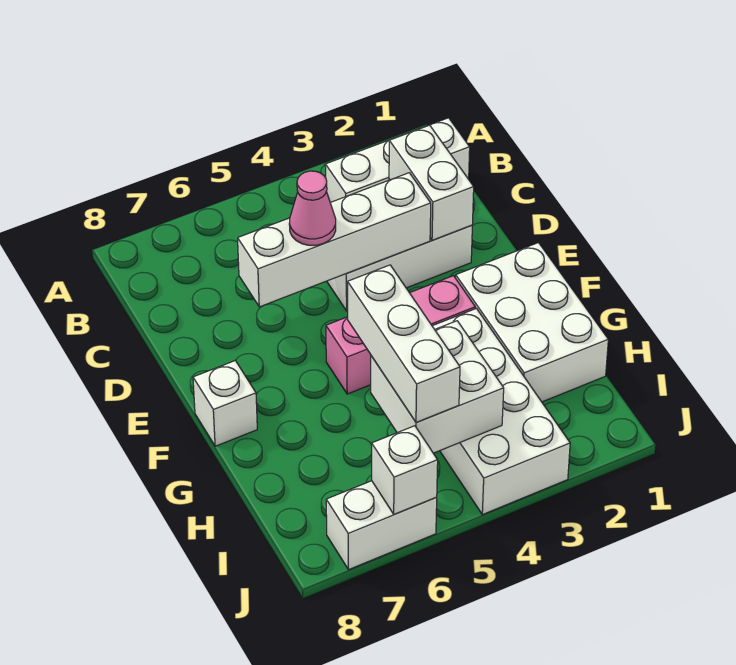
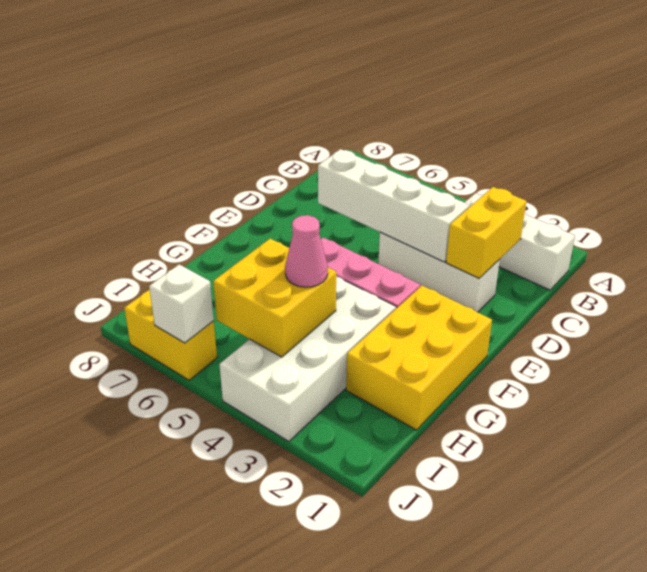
white 1x2 brick [389,125,474,240] -> yellow 1x2 brick [446,187,526,278]
pink 1x1 cone [289,171,336,245] -> pink 1x1 cone moved to [285,215,328,287]
white 2x3 brick [456,243,608,402] -> yellow 2x3 brick [346,286,492,430]
white 1x1 brick [193,361,257,446] -> none
white 1x3 brick [348,265,460,423] -> none
white 2x2 brick [371,321,504,453] -> yellow 2x2 brick [213,239,336,357]
white 1x2 brick [326,481,437,570] -> yellow 1x2 brick [124,289,217,380]

